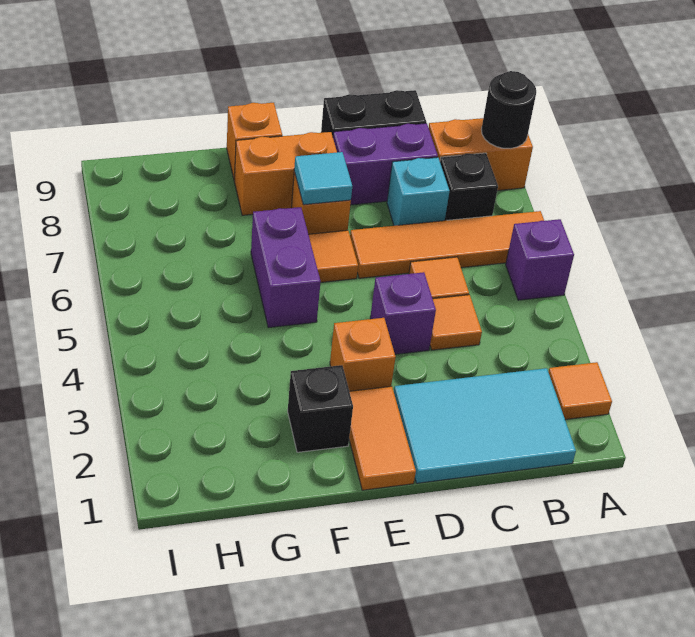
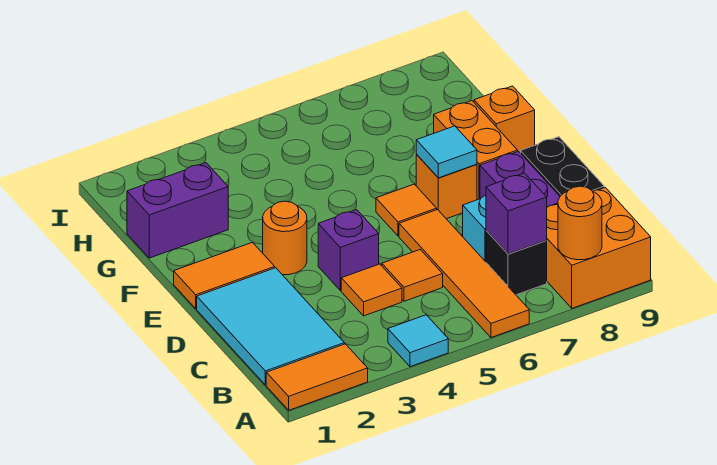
orange 1x1 tile [548,362,612,420] -> orange 1x2 tile [266,344,368,410]
none -> cyan 1x1 tile [388,315,448,367]
purple 1x1 brick [506,219,574,300] -> purple 1x1 brick moved to [486,173,547,254]
orange 1x2 brick [429,118,533,191] -> orange 2x2 brick [546,188,651,308]
black 1x1 round brick [481,71,536,148] -> orange 1x1 round brick [558,186,602,260]
orange 1x1 brick [330,318,396,391] -> orange 1x1 round brick [263,201,307,275]
black 1x1 brick [288,365,353,452] -> none
purple 1x2 brick [251,207,321,328] -> purple 1x2 brick moved to [127,163,228,258]

